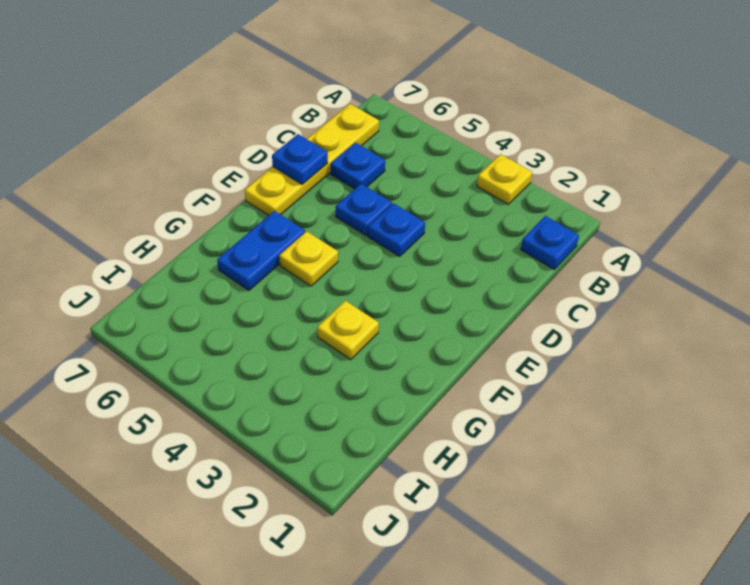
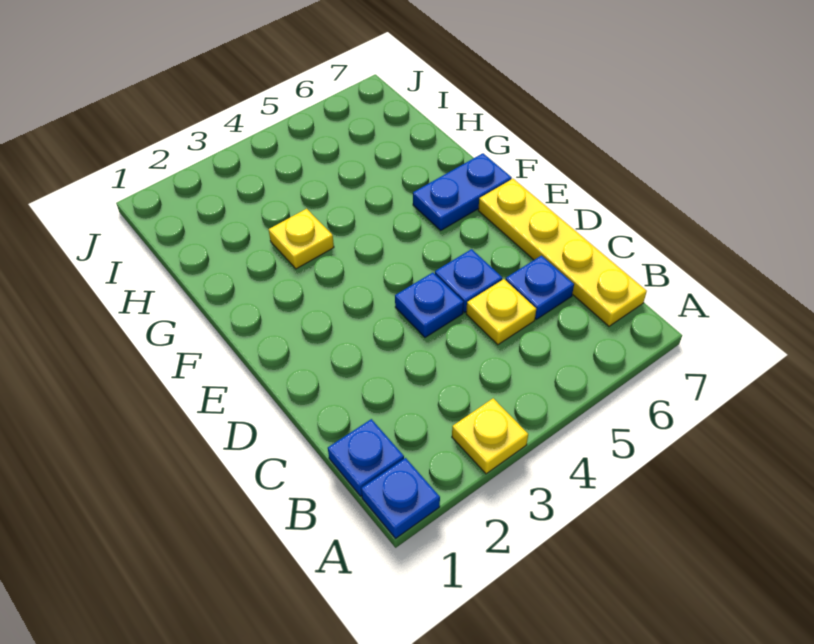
blue 1x1 plate [272,134,328,184] -> blue 1x1 plate moved to [361,458,440,538]
yellow 1x1 plate [279,231,338,286] -> yellow 1x1 plate moved to [466,279,536,345]
blue 1x2 plate [217,211,305,290] -> blue 1x2 plate turned to [413,153,512,230]

